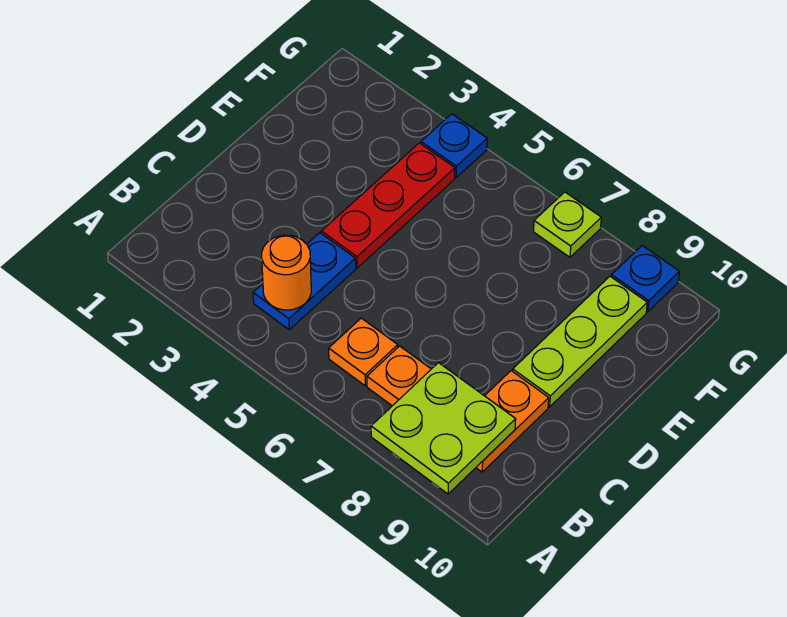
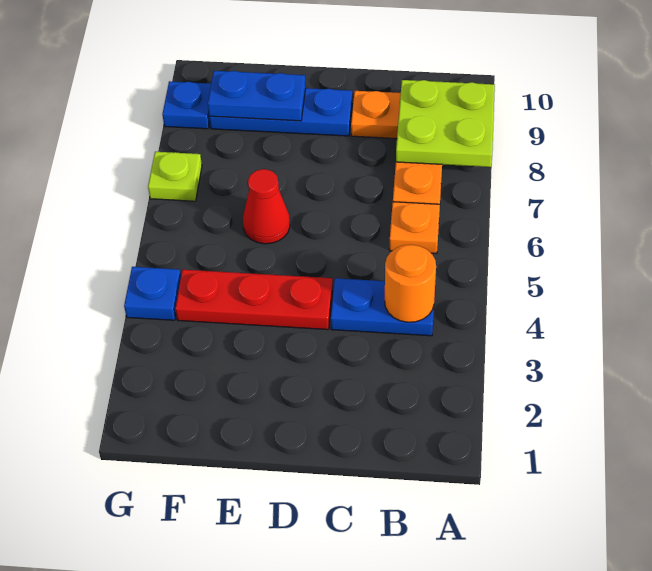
lime 1x3 plate [513,276,647,407] -> blue 1x3 plate [209,88,352,136]
none -> red 1x1 cone [243,169,290,244]
none -> blue 1x2 plate [208,71,306,121]

